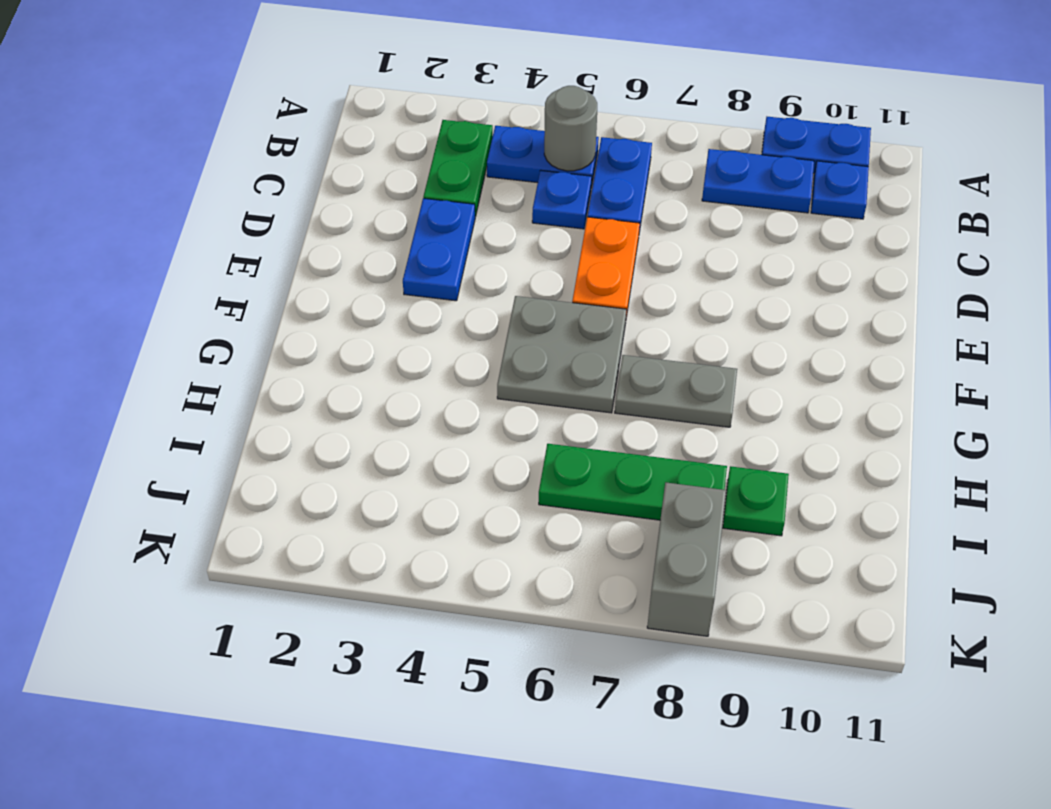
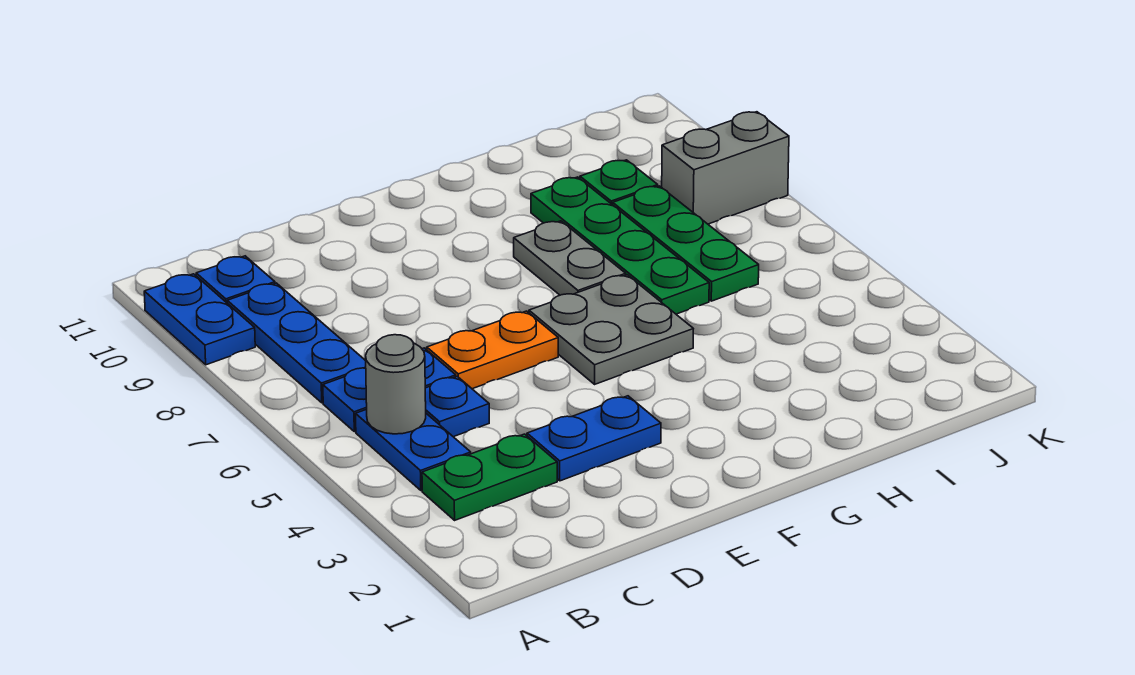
blue 1x2 plate [702,149,814,213] -> blue 1x3 plate [227,283,366,403]
none -> green 1x4 plate [531,177,709,314]

